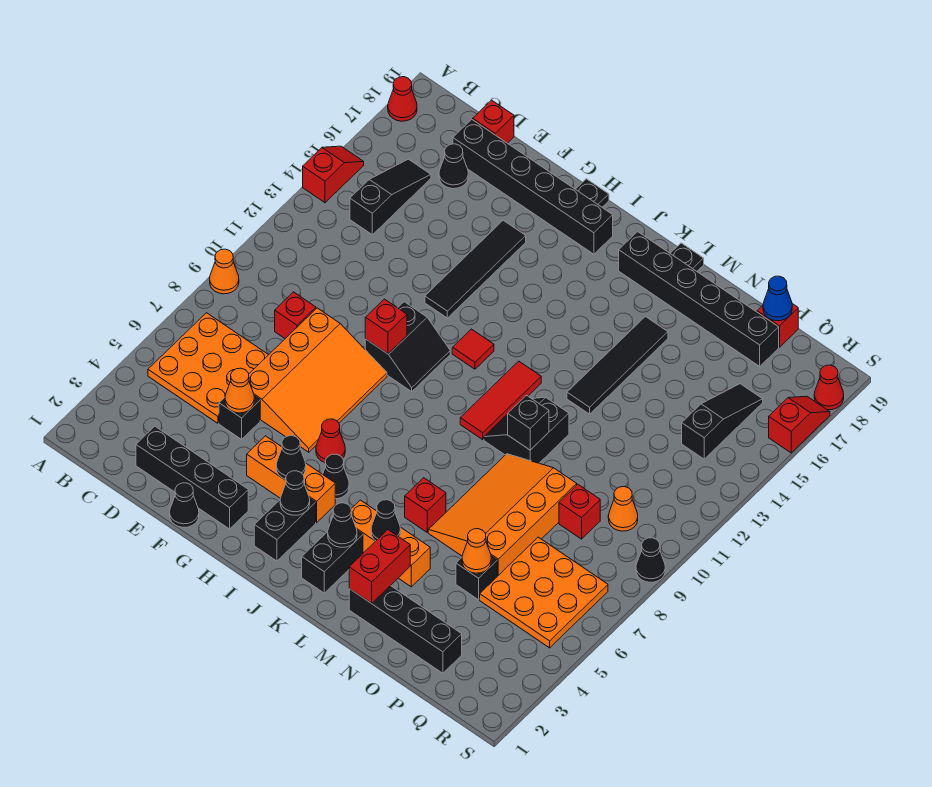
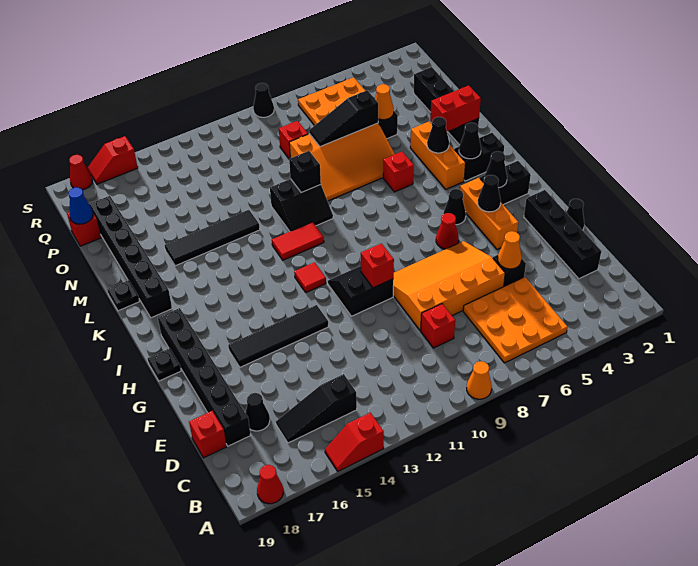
red 1x3 tile [460,361,541,440] -> red 1x2 tile [272,222,324,260]
orange 1x1 cone [608,487,638,531] -> none
black 1x3 slope [682,384,763,459] -> black 1x3 slope moved to [309,90,378,147]

